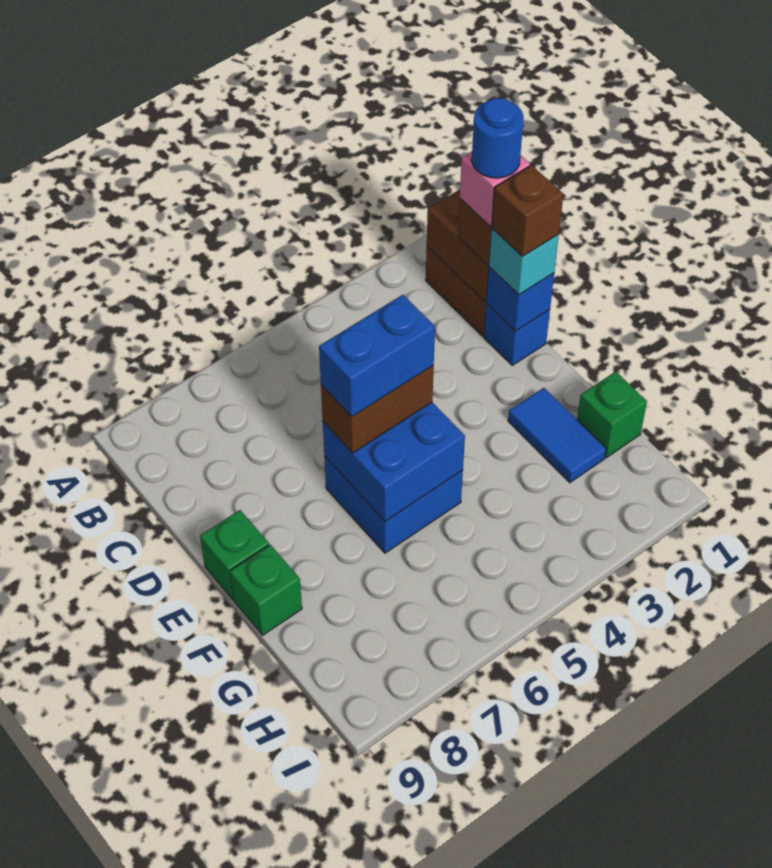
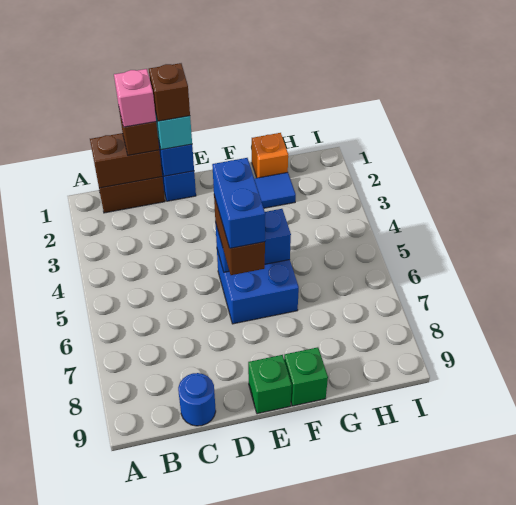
blue 1x1 round brick [472,98,524,178] -> blue 1x1 round brick moved to [178,373,216,426]
blue 2x2 brick [323,402,465,521] -> blue 1x2 brick [215,209,291,272]
green 1x1 brick [577,372,647,458] -> orange 1x1 brick [252,133,288,178]

